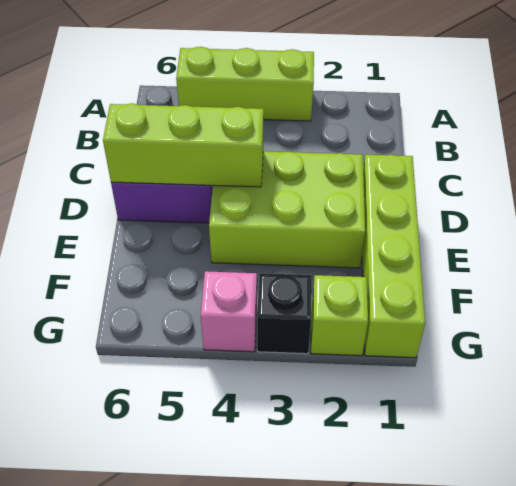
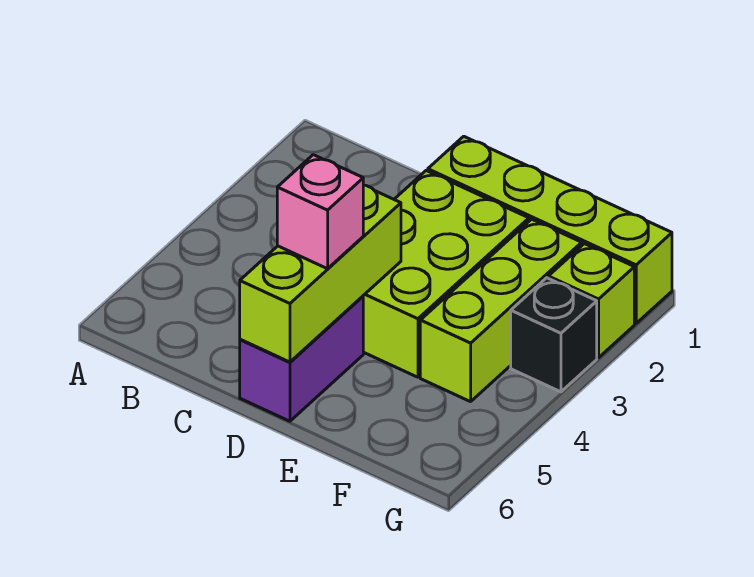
lime 1x3 brick [176,47,314,121] -> lime 1x3 brick moved to [420,219,582,402]
pink 1x1 brick [201,271,257,352] -> pink 1x1 brick moved to [277,155,363,269]

